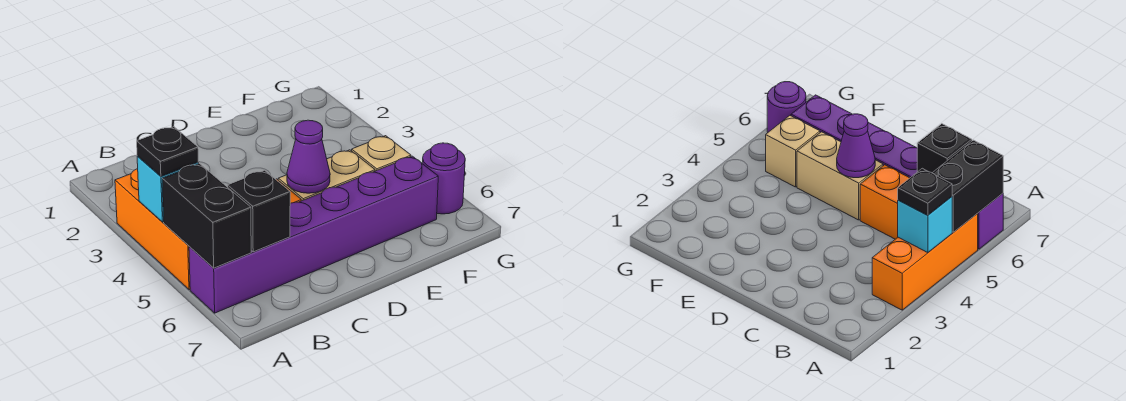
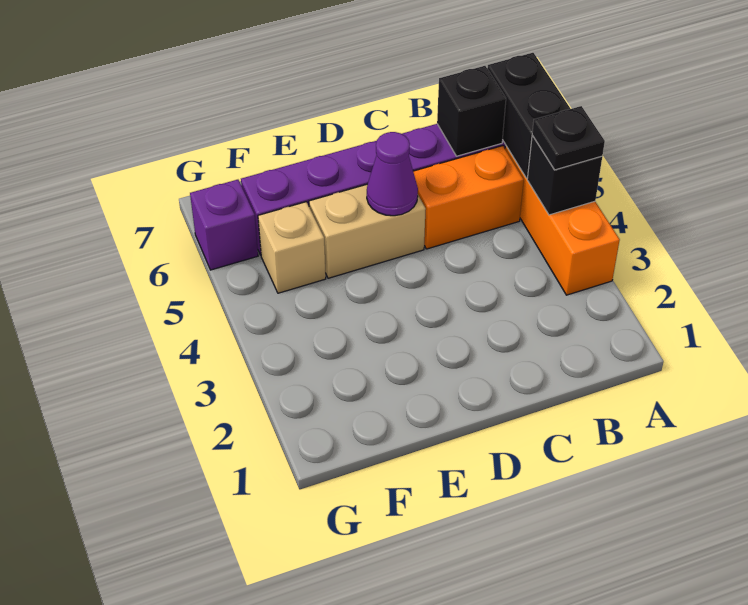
cyan 1x1 brick [137,156,199,222] -> black 1x1 brick [527,135,602,215]
purple 1x1 round brick [422,143,465,214] -> purple 1x1 brick [190,180,258,270]

